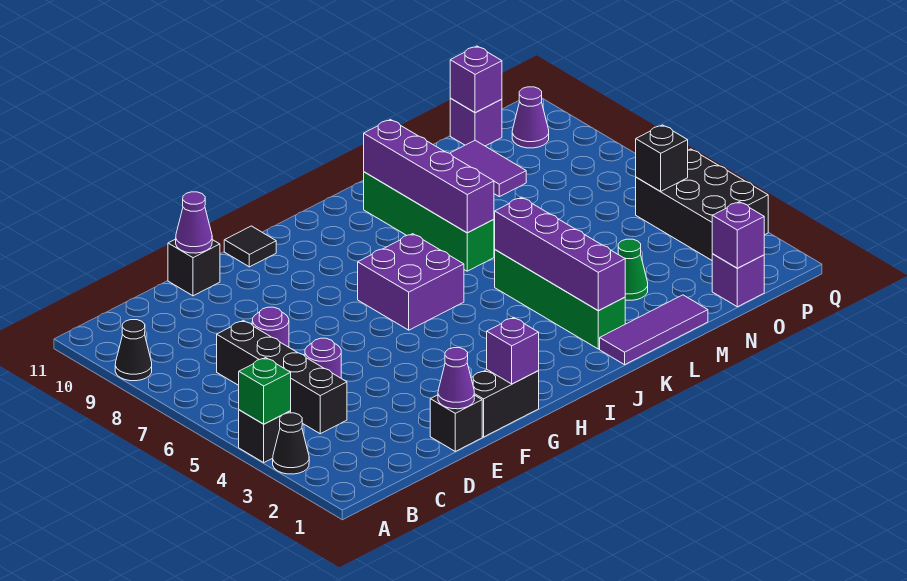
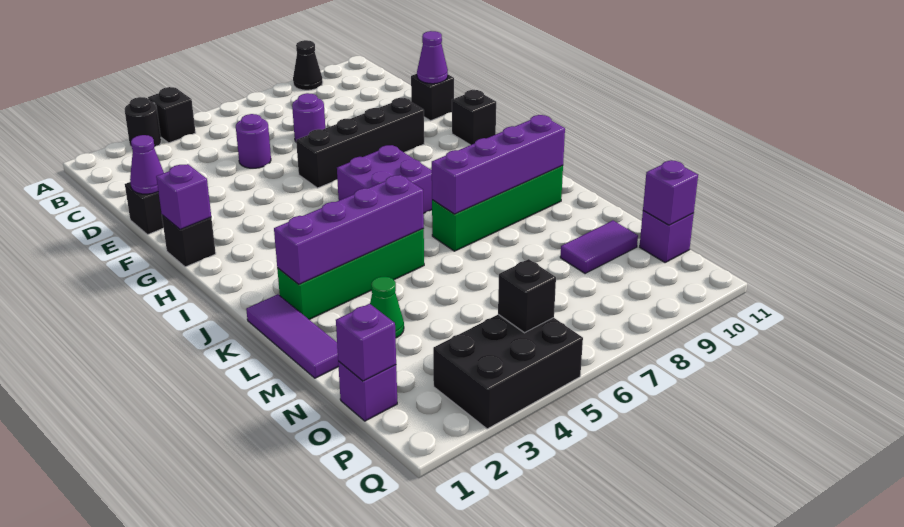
black 1x1 cone [273,413,309,474] -> black 1x1 round brick [125,97,161,147]
green 1x1 brick [239,358,291,424] -> none
black 1x4 brick [217,321,347,434] -> black 1x4 brick moved to [296,98,424,188]
black 1x2 brick [471,370,539,437] -> black 1x1 brick [162,215,216,267]
black 1x1 tile [224,226,276,267] -> black 1x1 brick [452,90,496,145]
purple 1x1 cone [512,87,549,148] -> none

